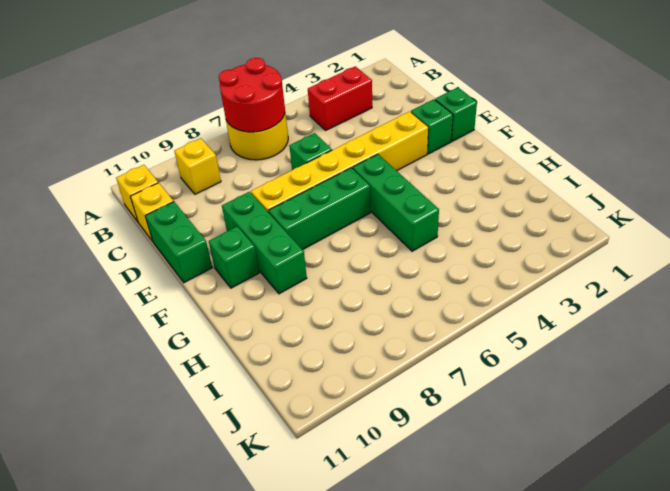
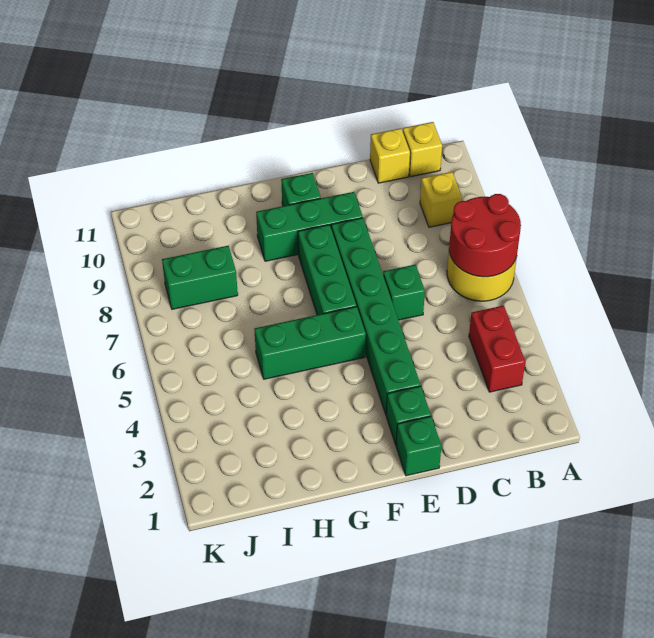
green 1x2 brick [145,202,212,283] -> green 1x2 brick moved to [162,246,238,309]
yellow 1x6 brick [251,112,428,212] -> green 1x6 brick [331,218,421,414]

